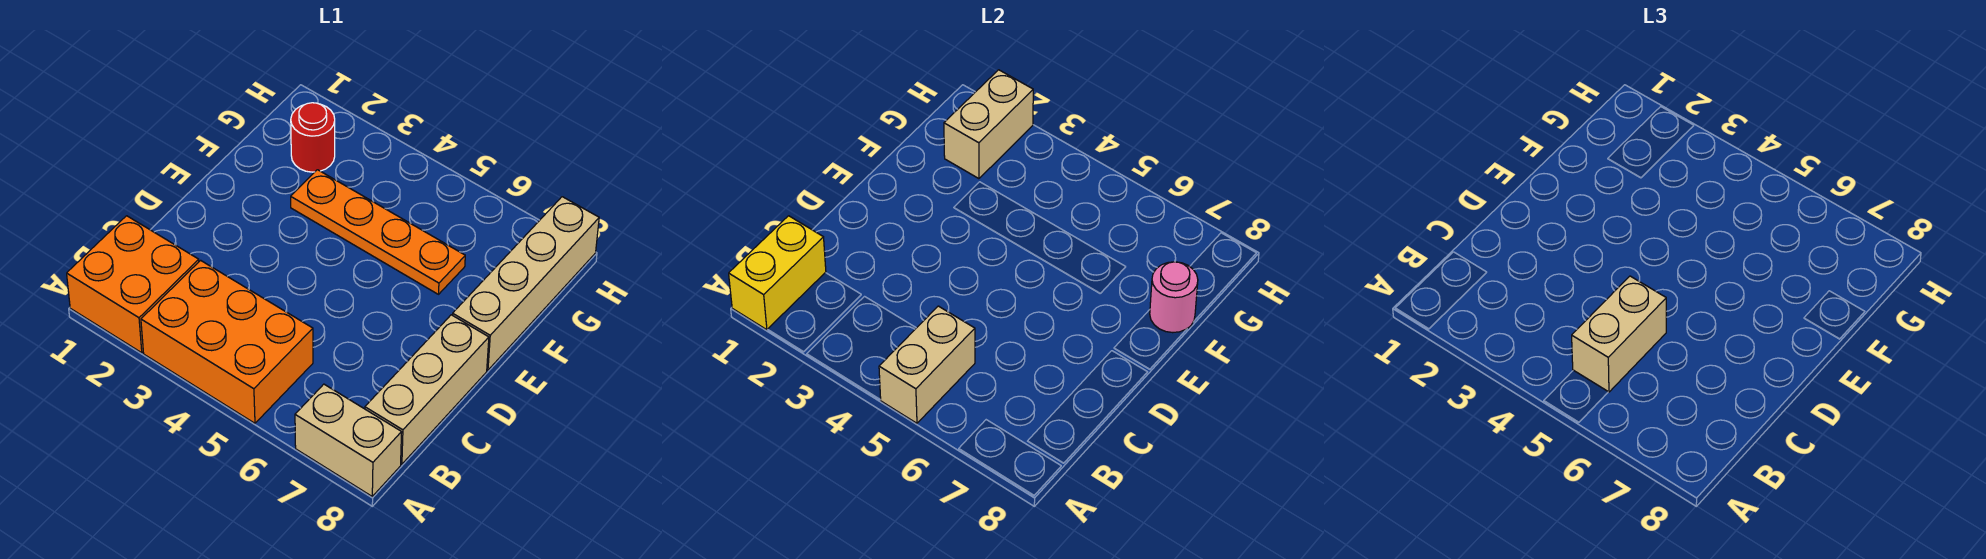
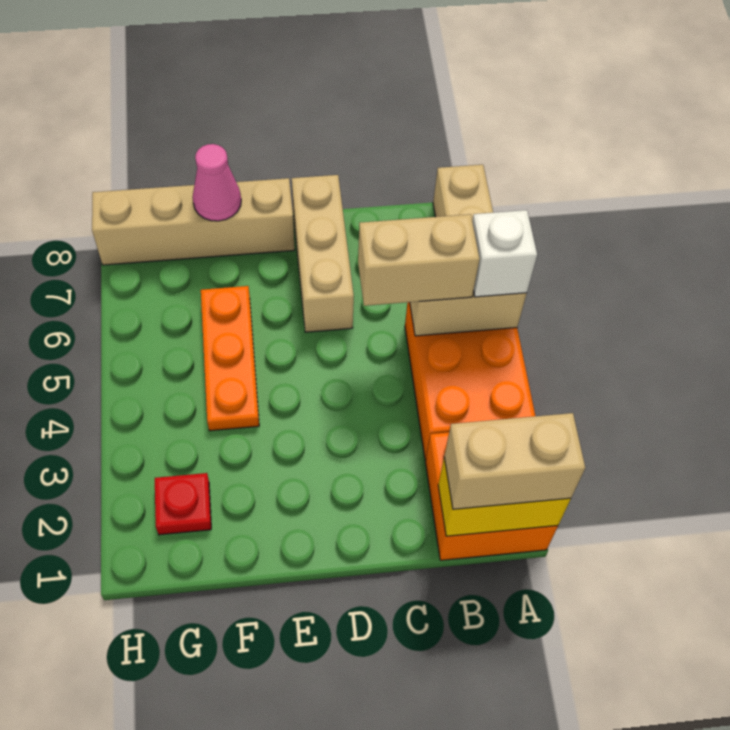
none -> white 1x1 brick [472,210,537,297]
tan 1x3 brick [365,315,489,464] -> tan 1x3 brick turned to [292,175,354,332]
orange 1x4 plate [291,170,465,294] -> orange 1x3 plate [201,286,259,431]
pink 1x1 round brick [1150,262,1198,333] -> pink 1x1 cone [192,144,241,221]
red 1x1 round brick [291,103,335,172] -> red 1x1 plate [155,473,211,535]
tan 1x2 brick [944,70,1033,179] -> tan 1x2 brick moved to [444,413,585,509]

